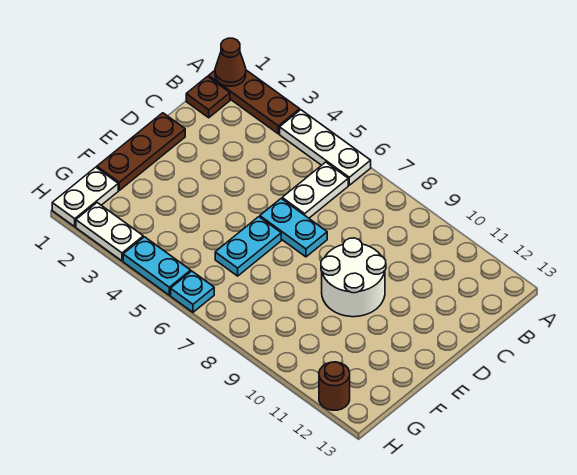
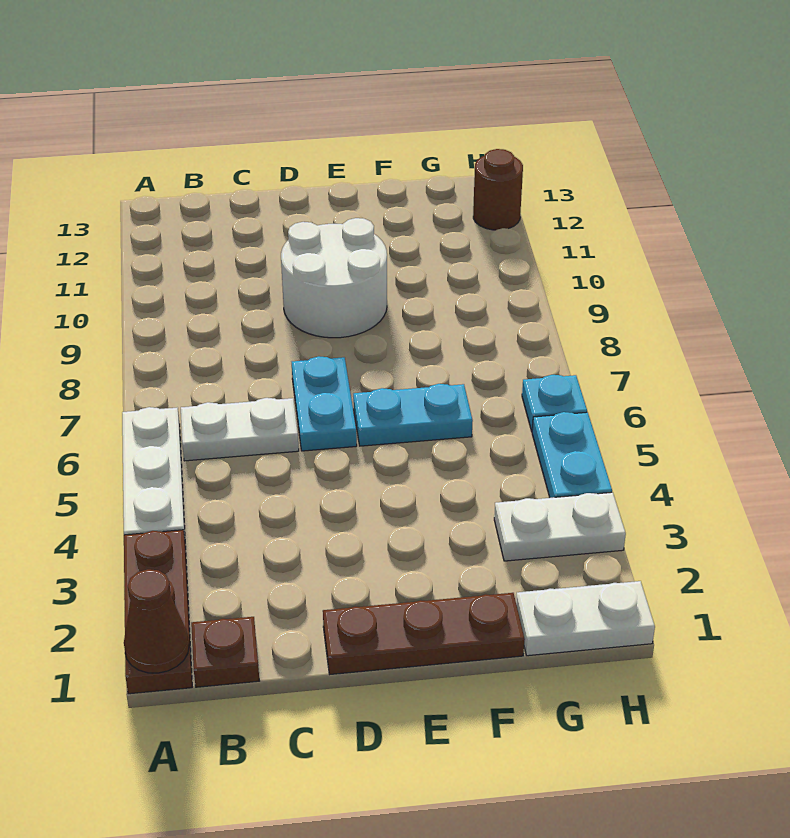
white 1x2 plate [76,203,143,261] -> white 1x2 plate turned to [494,492,626,561]

